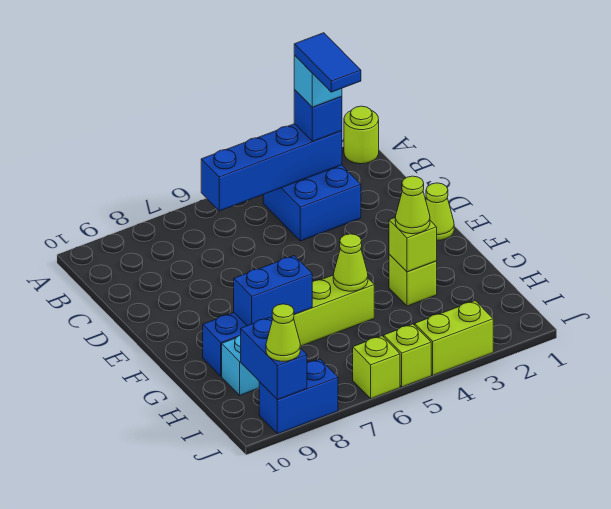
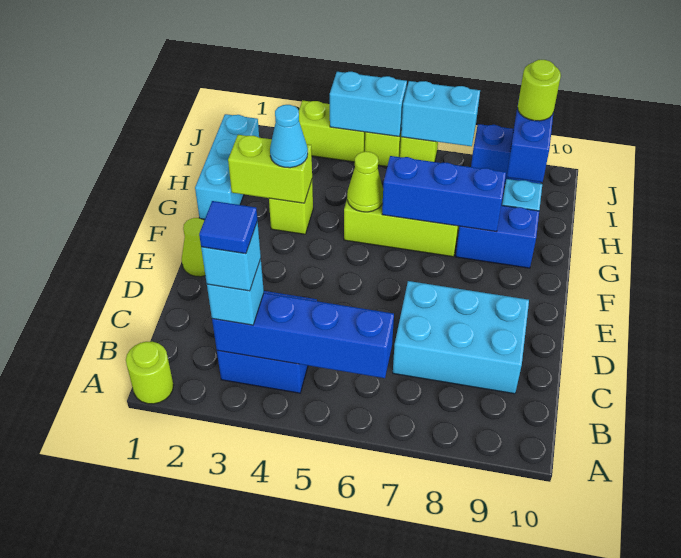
blue 1x1 brick [294,90,342,142] -> cyan 1x1 brick [207,259,264,325]
blue 1x2 tile [294,33,361,92] -> blue 1x1 tile [199,201,257,254]
none -> cyan 2x3 brick [393,281,529,394]
none -> cyan 1x3 brick [195,114,259,219]
lime 1x1 brick [389,218,437,272] -> lime 1x2 brick [228,135,312,203]
lime 1x1 cone [395,176,430,234] -> cyan 1x1 cone [270,105,308,168]
blue 1x2 brick [234,256,312,326] -> blue 1x3 brick [382,156,506,232]
none -> cyan 1x2 brick [330,72,407,136]
none -> cyan 1x2 brick [401,81,480,146]
lime 1x1 cone [266,304,300,361] -> lime 1x1 round brick [517,60,561,121]

